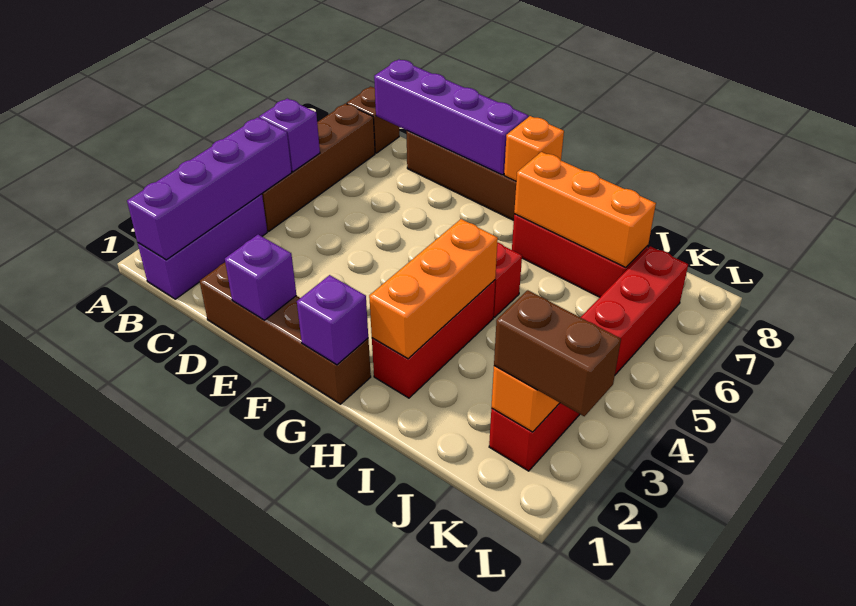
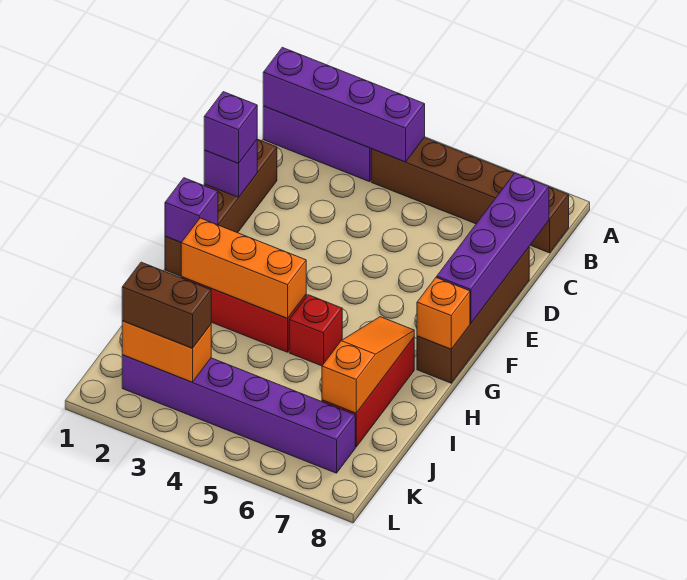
purple 1x1 brick [259,98,320,172] -> purple 1x1 brick moved to [204,92,257,163]
orange 1x3 brick [514,152,656,267] -> orange 1x3 slope [322,317,414,413]
red 1x6 brick [489,246,688,471] -> purple 1x6 brick [122,355,355,473]
brown 1x2 brick [494,290,621,416] -> brown 1x2 brick turned to [122,262,211,348]

